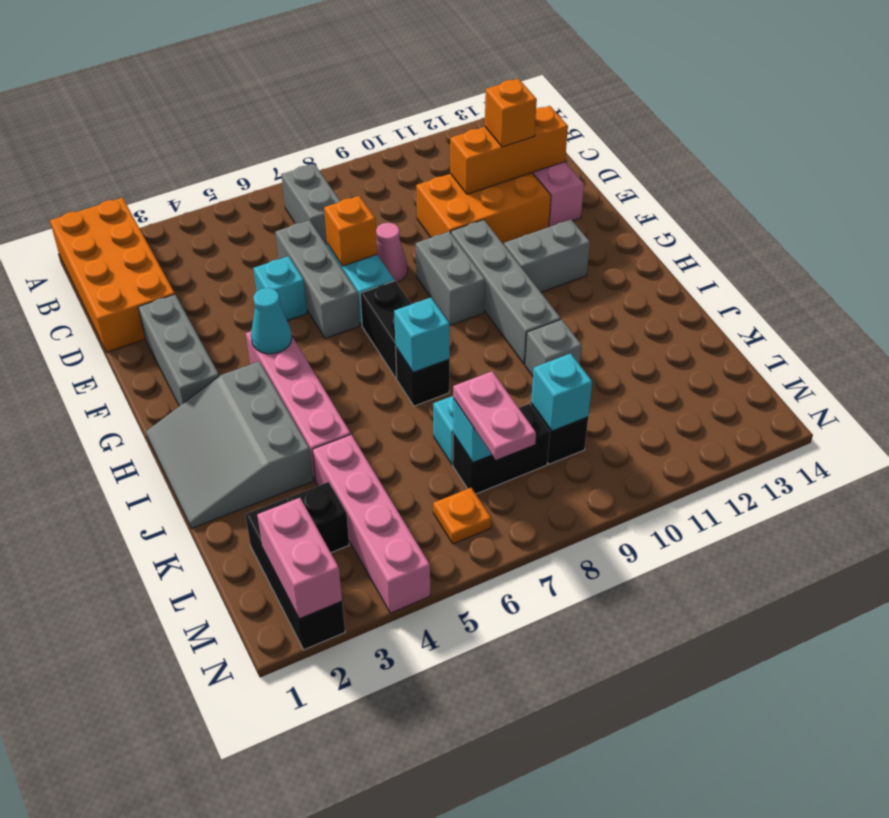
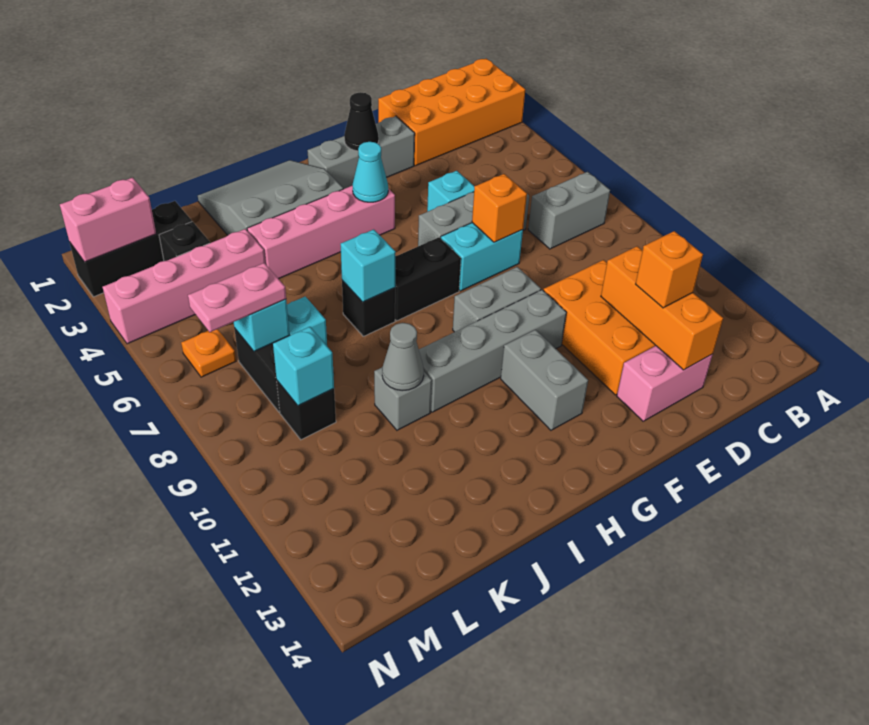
pink 1x1 cone [376,223,408,282] -> none
none -> black 1x1 cone [344,92,379,151]
none -> grey 1x1 cone [382,323,424,391]

